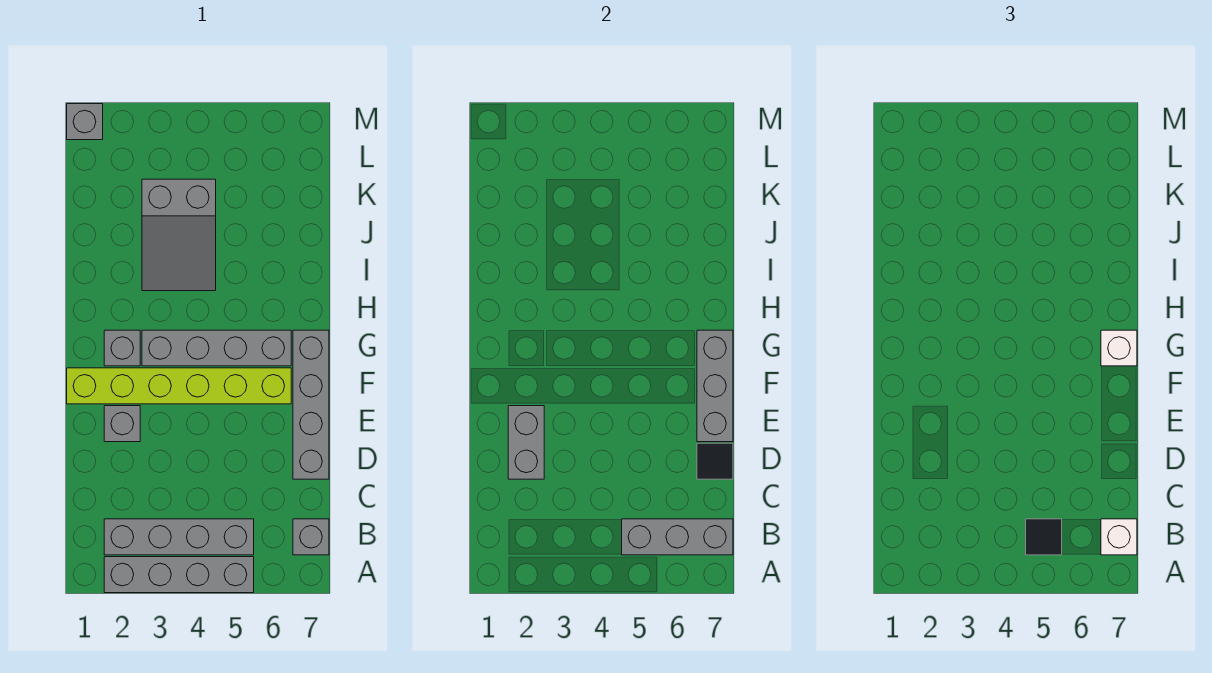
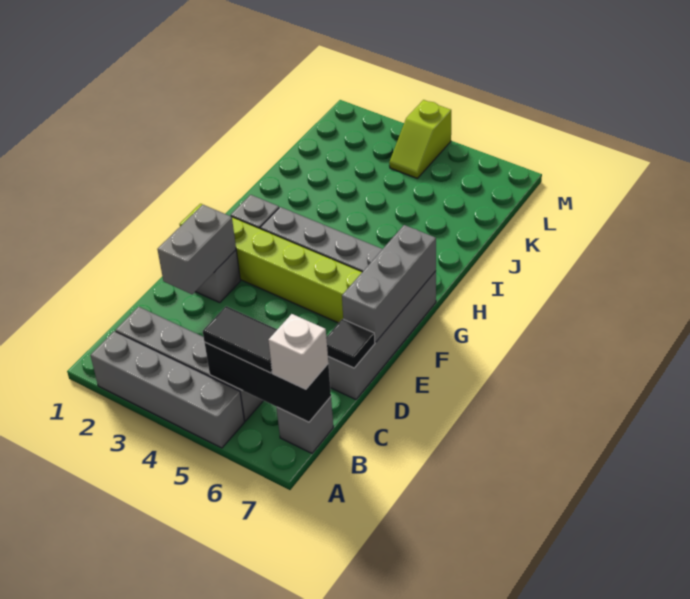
grey 1x3 brick [622,519,733,555] -> black 1x3 brick [205,343,331,422]
black 1x1 tile [1026,519,1062,555] -> black 1x2 tile [203,306,277,373]
white 1x1 brick [1101,330,1137,366] -> none
grey 2x3 slope [142,179,216,291] -> none
none -> lime 1x2 slope [389,100,451,178]
grey 1x1 brick [67,104,103,140] -> none

